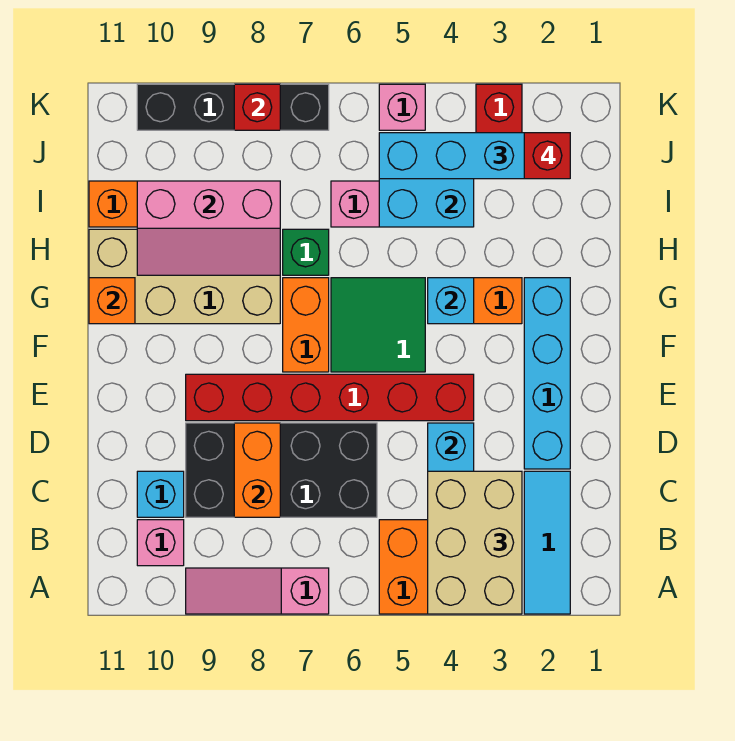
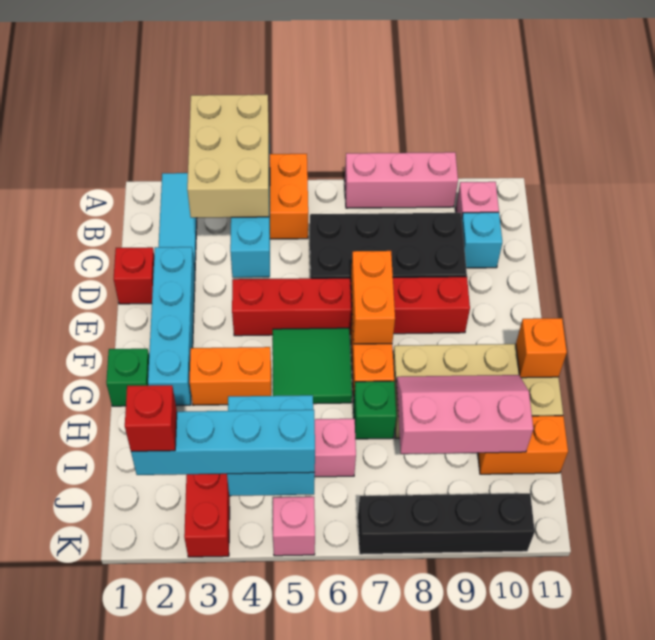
pink 1x3 slope [186,568,329,614] -> pink 1x3 brick [345,152,458,208]
orange 1x2 brick [234,423,280,517] -> orange 1x2 brick moved to [351,251,395,344]
none -> green 1x1 brick [106,349,149,406]
cyan 1x1 brick [428,278,474,324] -> none
red 1x1 brick [234,84,280,130] -> red 1x1 brick moved to [114,247,154,304]

